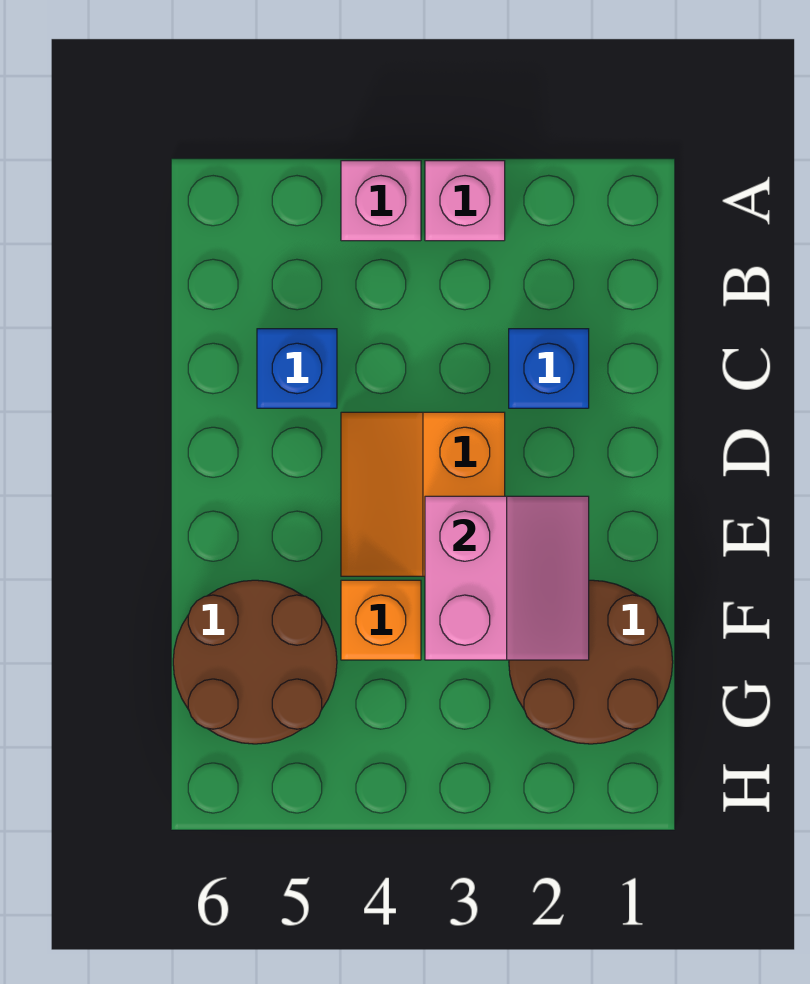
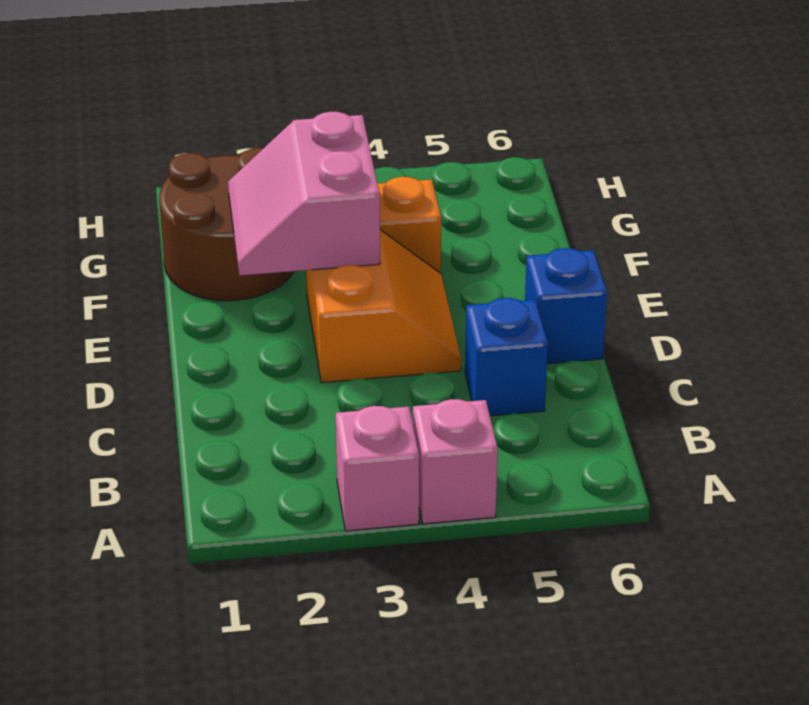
blue 1x1 brick [509,329,589,408] -> blue 1x1 brick moved to [525,248,607,364]
brown 2x2 round brick [173,580,337,744] -> none

